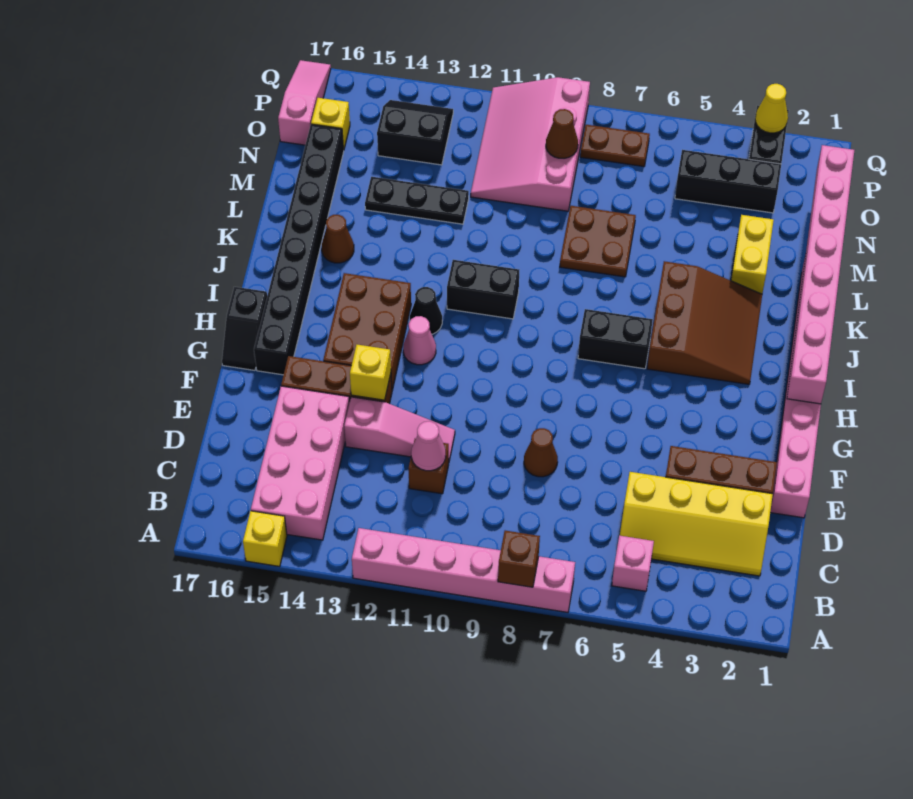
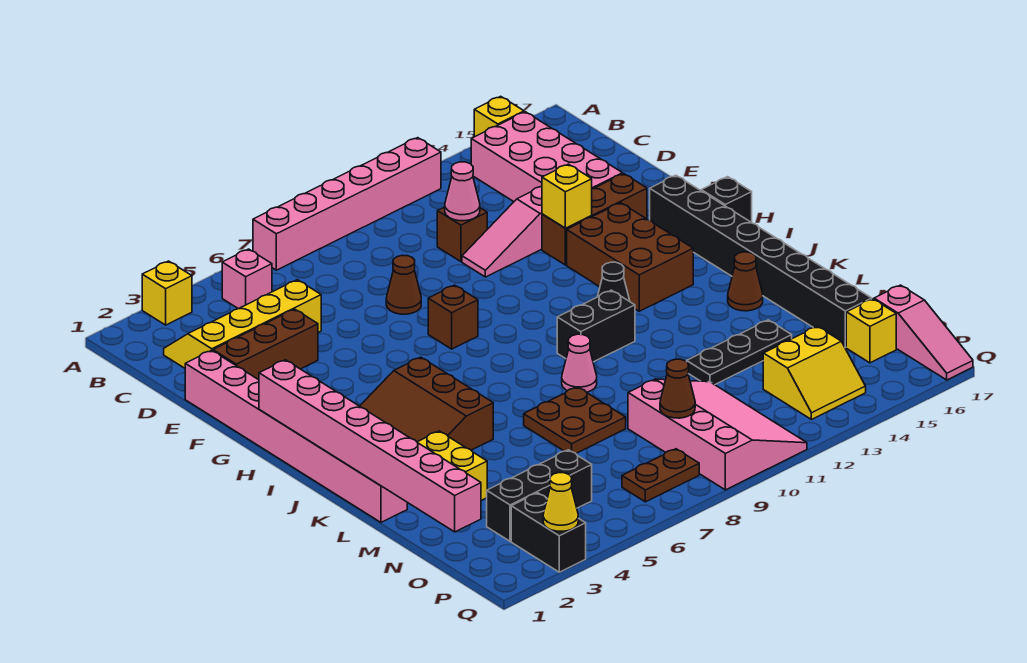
none -> yellow 1x1 brick [142,261,192,325]
brown 1x1 brick [498,531,540,587] -> brown 1x1 brick moved to [428,285,478,349]
pink 1x1 cone [403,316,436,365] -> pink 1x1 cone moved to [562,334,597,392]
black 1x2 brick [578,309,653,369] -> none
black 2x2 slope [377,100,453,165] -> yellow 2x2 slope [763,326,866,420]

